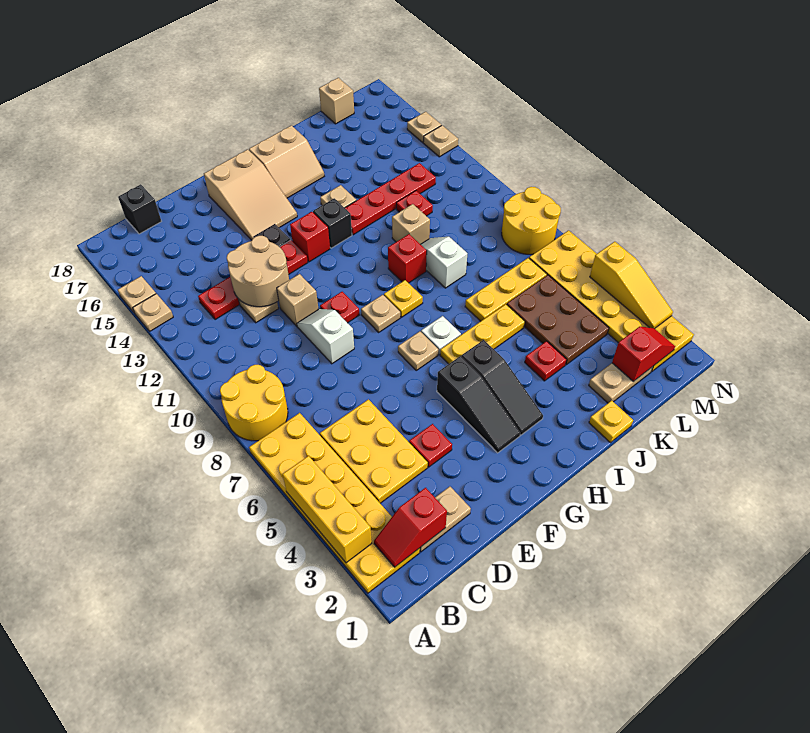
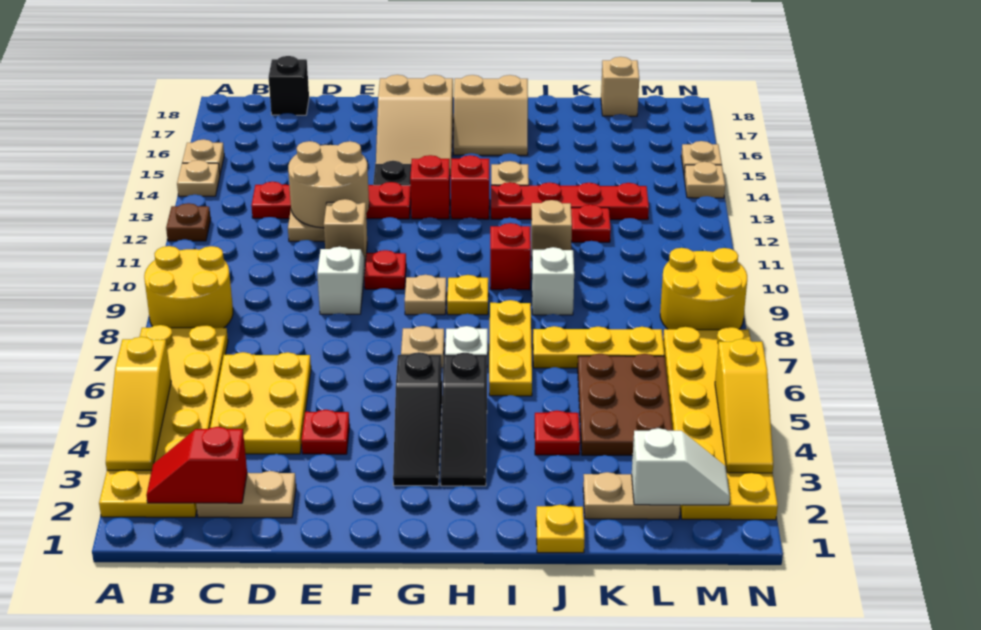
yellow 1x3 brick [283,456,372,563] -> yellow 1x3 slope [106,337,171,471]
none -> brown 1x1 plate [166,203,211,241]
yellow 1x3 plate [440,304,525,364] -> yellow 1x3 plate turned to [489,300,532,396]
black 1x1 brick [313,198,352,248] -> red 1x1 brick [451,155,489,219]
red 1x2 slope [612,327,675,381] -> white 1x2 slope [632,428,730,505]

